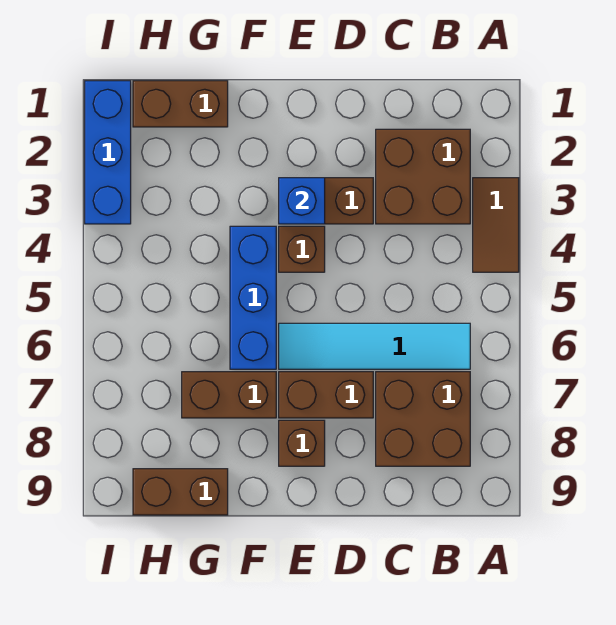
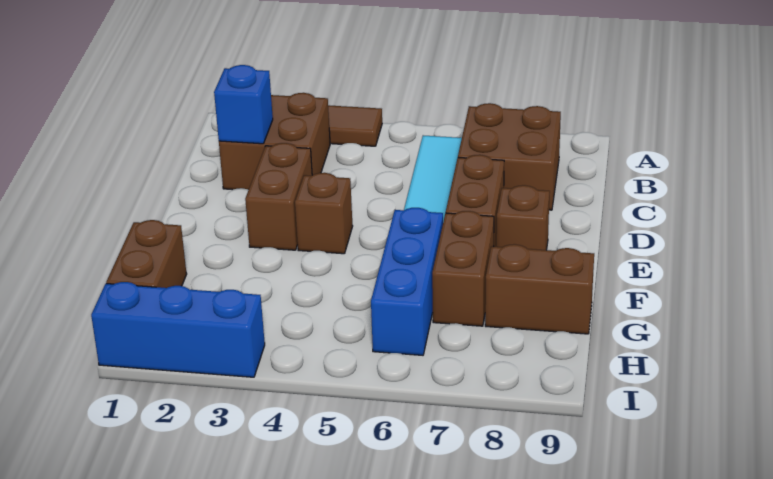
blue 1x1 brick [279,178,325,224] -> blue 1x1 brick moved to [214,65,273,144]
blue 1x3 brick [230,226,276,369] -> blue 1x3 brick turned to [371,208,443,355]
brown 1x2 brick [133,469,228,515] -> brown 1x2 brick turned to [485,244,594,334]

